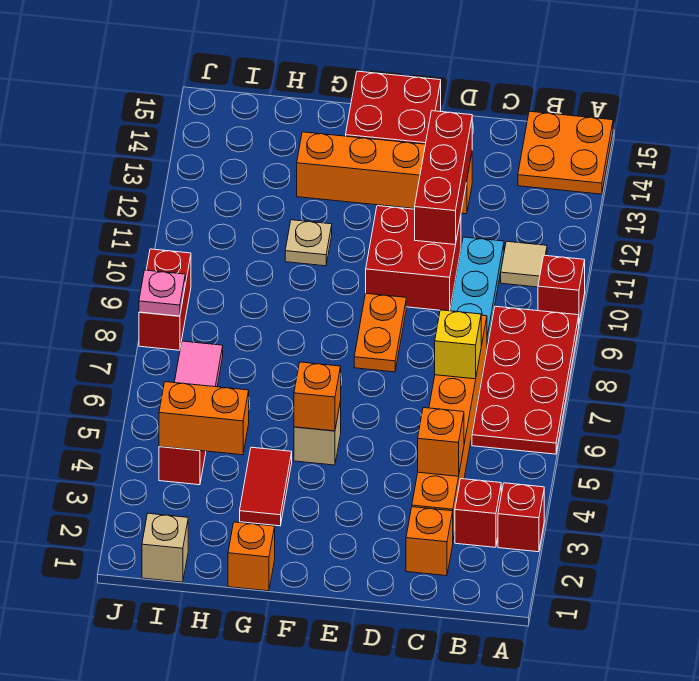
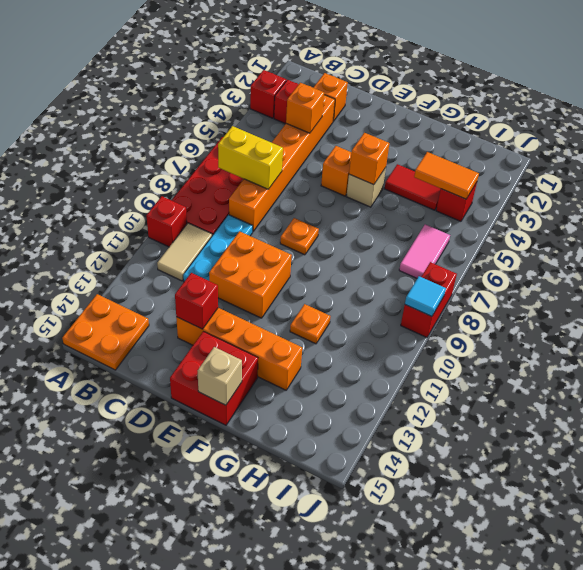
tan 1x1 tile [501,241,547,287] -> tan 1x2 tile [157,223,212,281]
yellow 1x1 brick [435,310,481,379] -> yellow 1x2 brick [218,126,283,189]
red 2x2 brick [366,206,461,311] -> orange 2x2 brick [209,231,292,318]
red 1x3 brick [415,111,472,245] -> red 1x1 brick [175,273,218,329]
orange 1x2 plate [354,293,406,372] -> orange 1x1 plate [280,218,319,255]
orange 1x1 brick [228,522,275,591] -> orange 1x1 brick moved to [321,146,351,196]
red 1x2 tile [240,447,292,526] -> red 1x2 tile turned to [385,164,441,210]
tan 1x1 plate [285,220,332,266] -> orange 1x1 plate [290,304,330,344]
orange 1x2 brick [159,382,249,455] -> orange 1x2 tile [414,152,479,199]
tan 1x1 brick [142,513,188,582] -> tan 1x1 brick moved to [198,347,242,405]
pink 1x1 plate [139,270,185,316] -> none
none -> cyan 1x1 tile [405,276,446,316]

